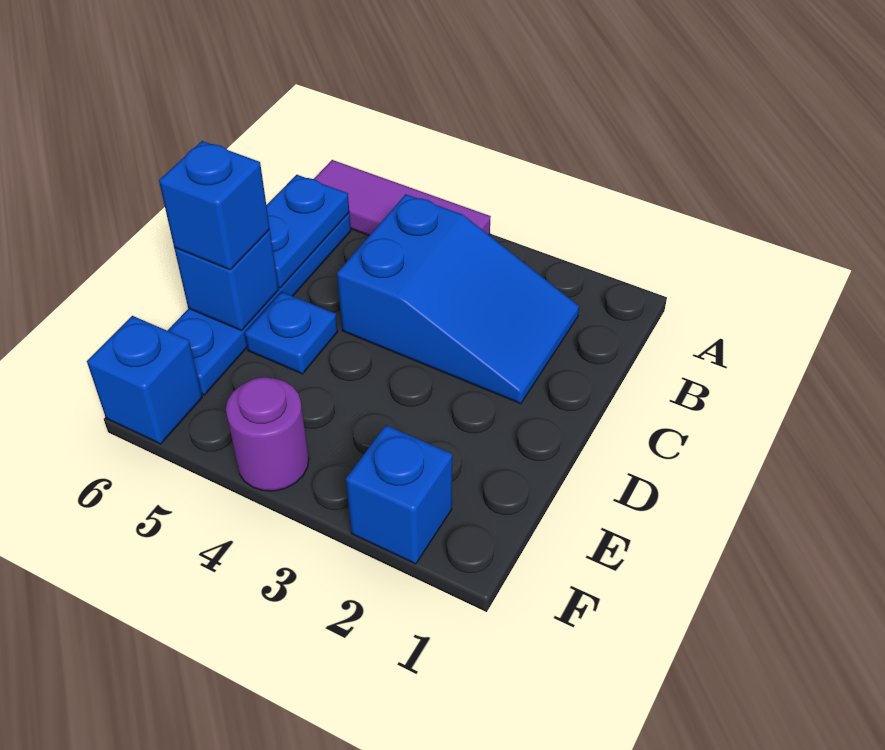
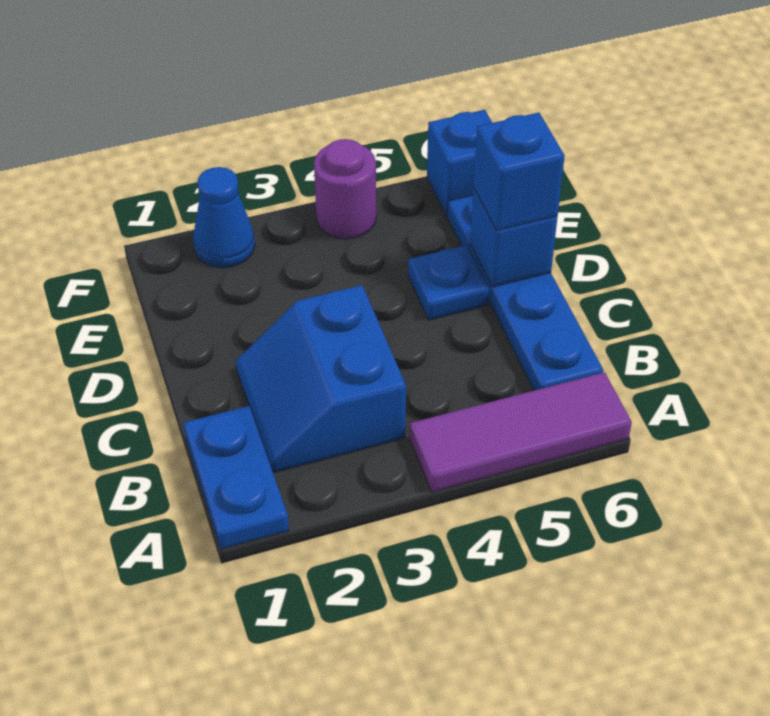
blue 2x3 slope [337,194,579,404] -> blue 2x2 slope [235,285,406,473]
blue 1x2 plate [266,175,349,288] -> blue 1x2 plate moved to [184,406,289,549]
blue 1x1 brick [346,425,452,564] -> blue 1x1 cone [193,167,255,268]

